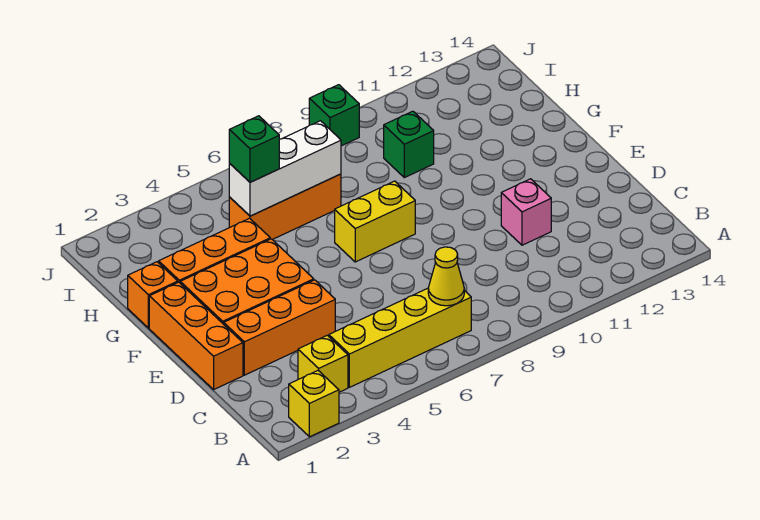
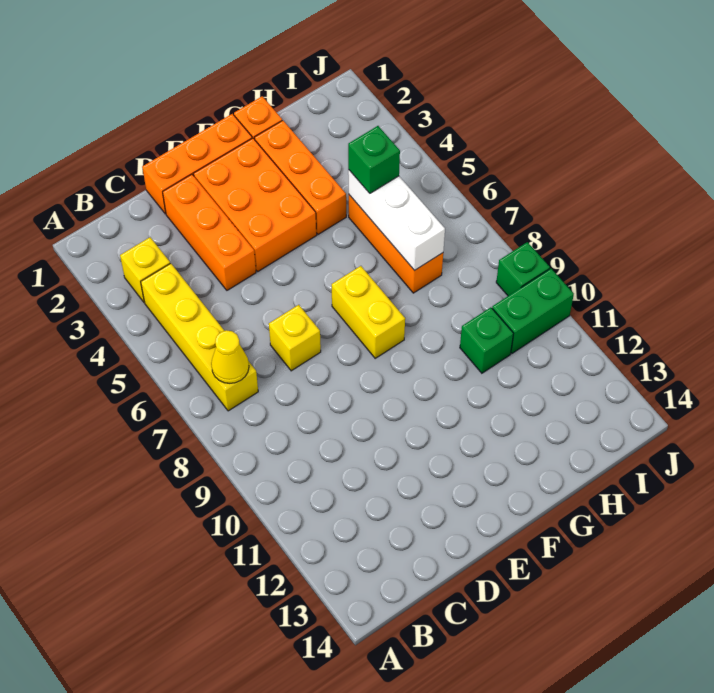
yellow 1x1 brick [289,371,339,437] -> yellow 1x1 brick moved to [269,305,321,371]
pink 1x1 brick [501,179,551,245] -> none
none -> green 1x2 brick [492,269,574,353]

